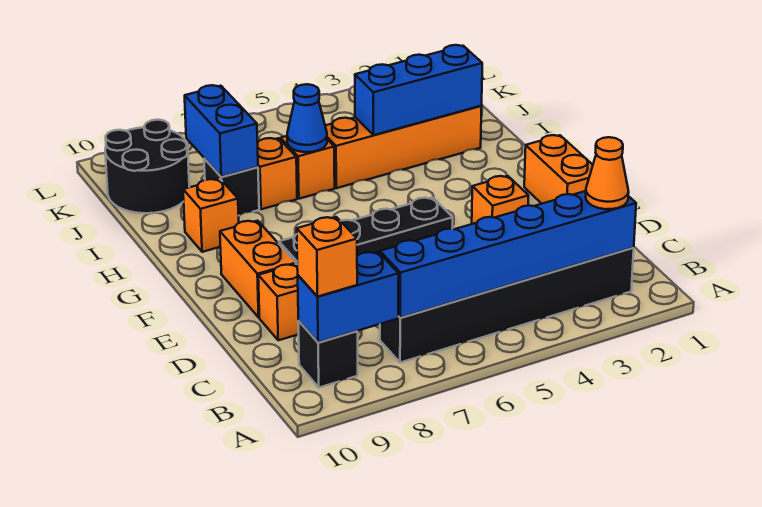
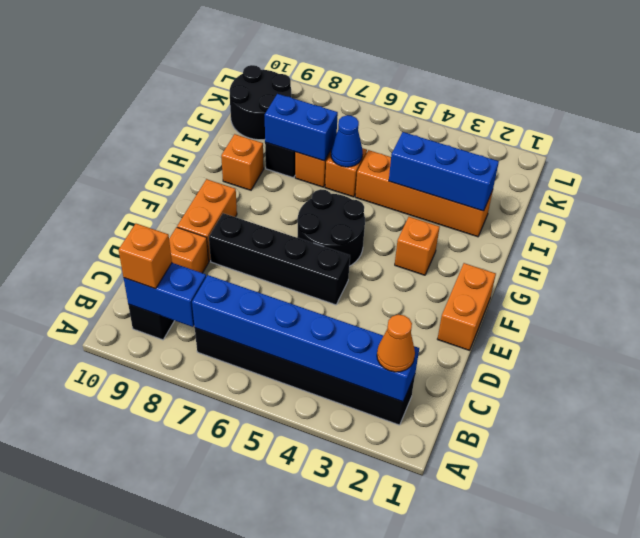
orange 1x1 brick [472,176,529,224] -> orange 1x1 brick moved to [395,217,439,275]
none -> black 2x2 round brick [297,189,365,266]
blue 1x2 brick [185,85,258,177] -> blue 1x2 brick turned to [265,94,338,161]

